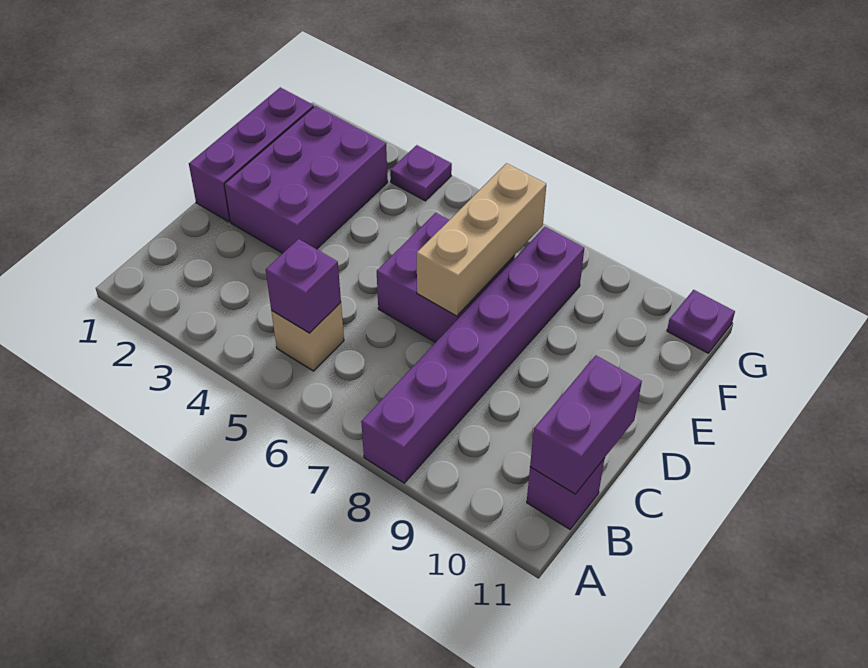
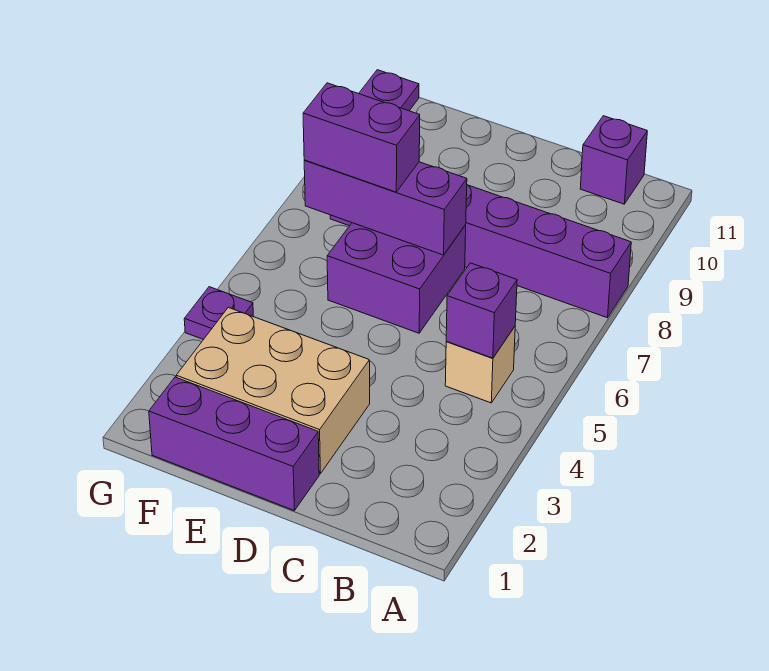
purple 1x2 brick [530,356,642,494] -> purple 1x2 brick moved to [303,83,420,192]
purple 2x3 brick [224,106,388,253] -> tan 2x3 brick [176,307,370,474]
tan 1x3 brick [417,163,546,316] -> purple 1x3 brick [304,160,467,255]

